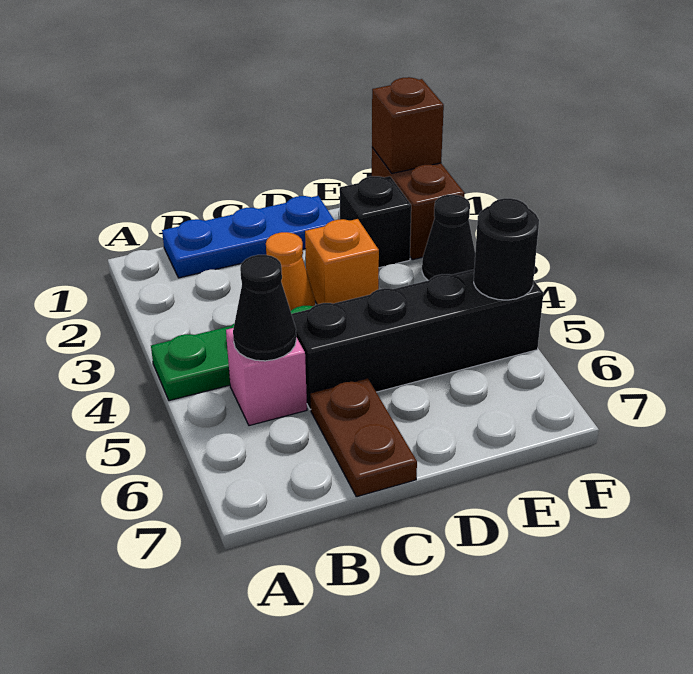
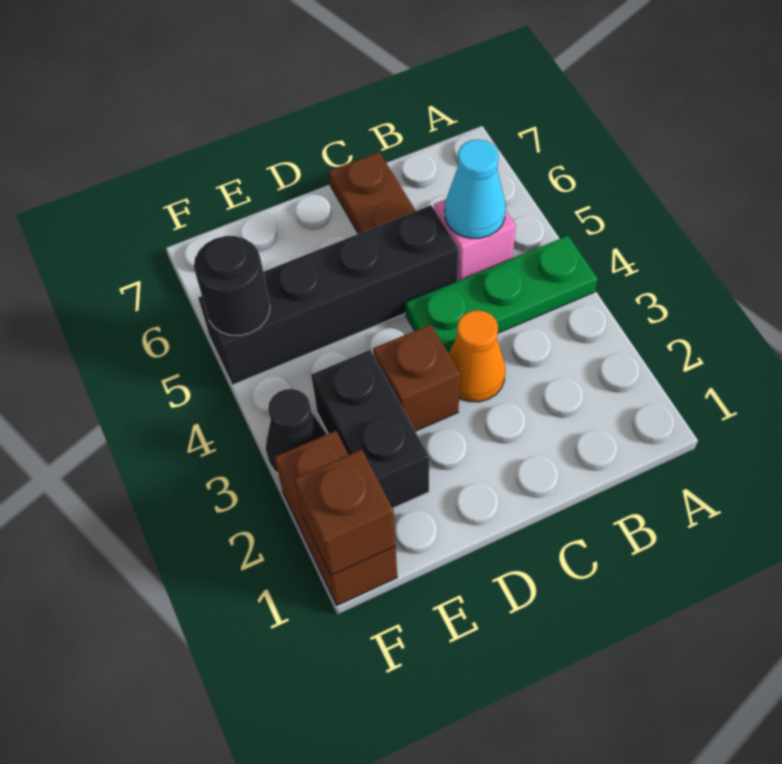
blue 1x3 plate [162,196,334,278] -> none
black 1x1 cone [233,255,296,361] -> cyan 1x1 cone [445,139,506,238]
orange 1x1 brick [305,219,379,304] -> brown 1x1 brick [373,324,460,431]
black 1x1 brick [340,176,411,268] -> black 1x2 brick [311,350,429,508]

